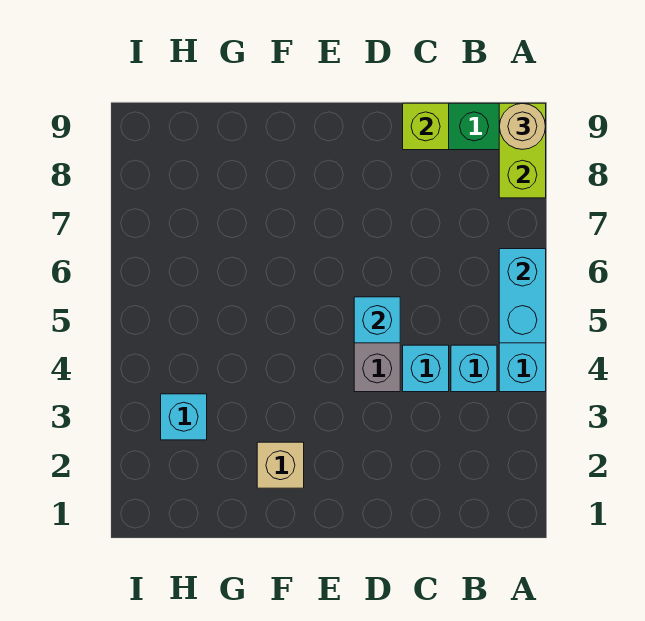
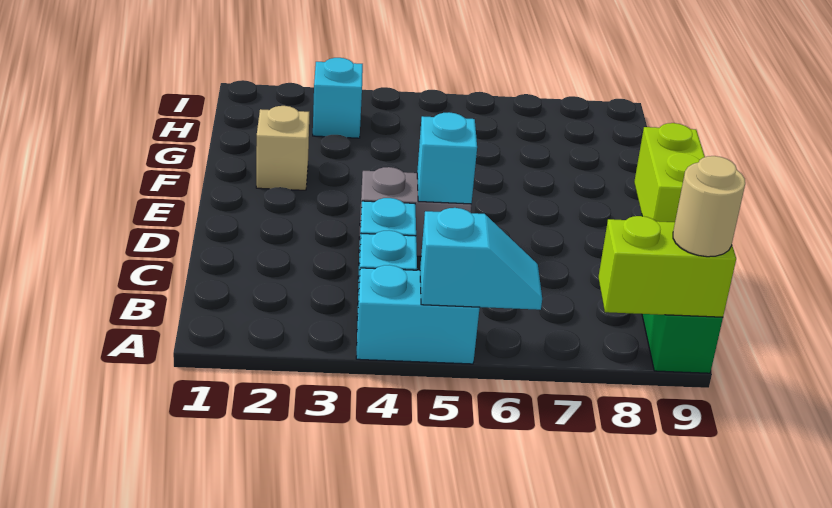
cyan 1x2 brick [499,249,546,343] -> cyan 1x2 slope [420,208,542,310]
lime 1x1 brick [403,103,449,150] -> lime 1x2 brick [634,123,705,222]

